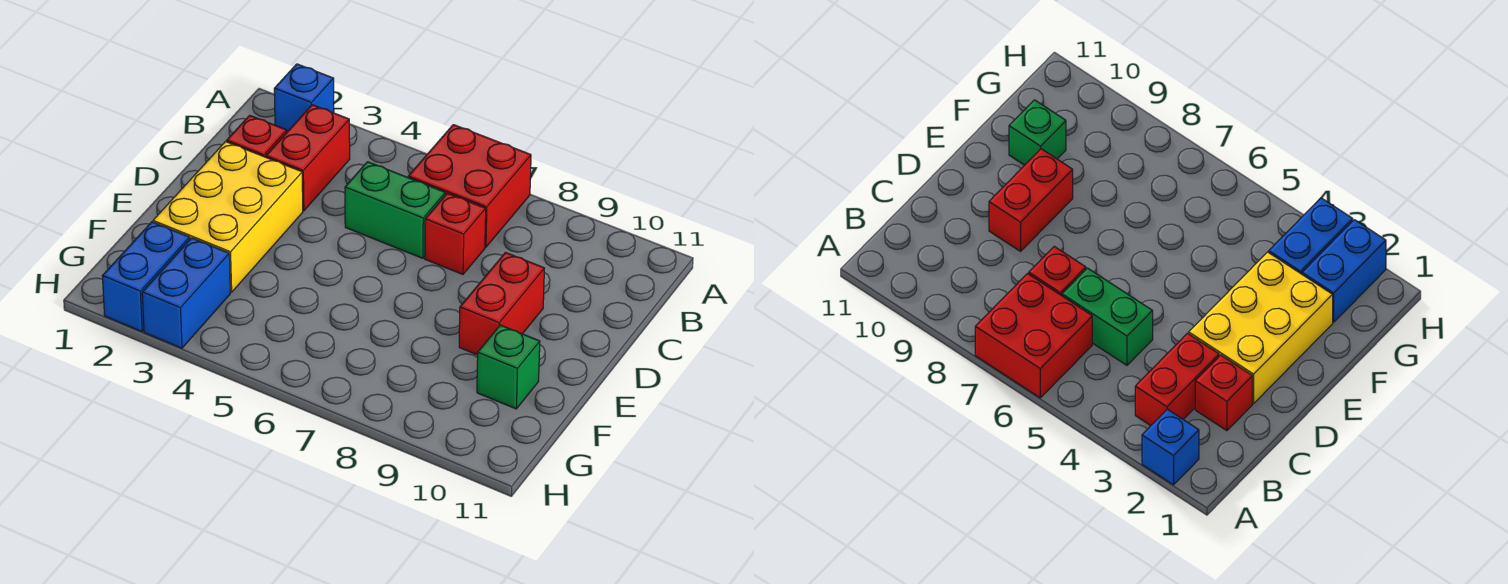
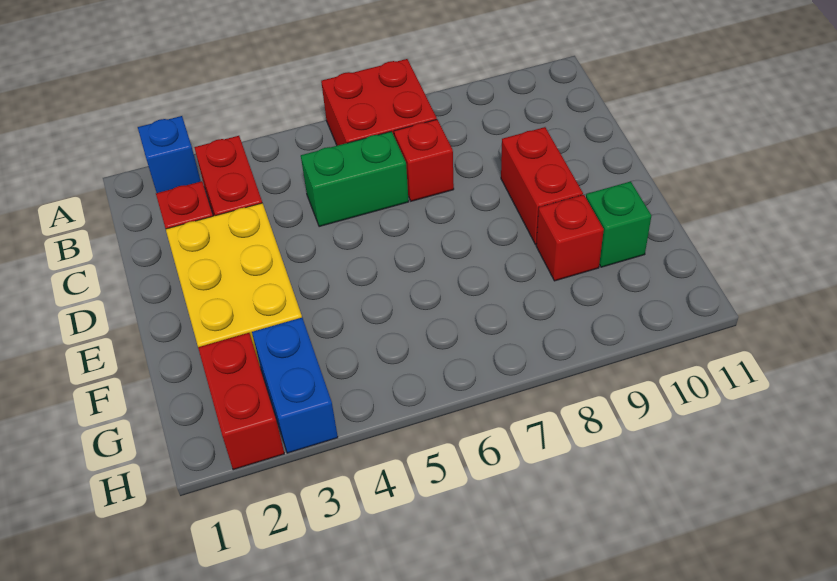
none -> red 1x1 brick [536,195,604,281]
blue 1x2 brick [102,222,190,331] -> red 1x2 brick [198,333,284,470]

